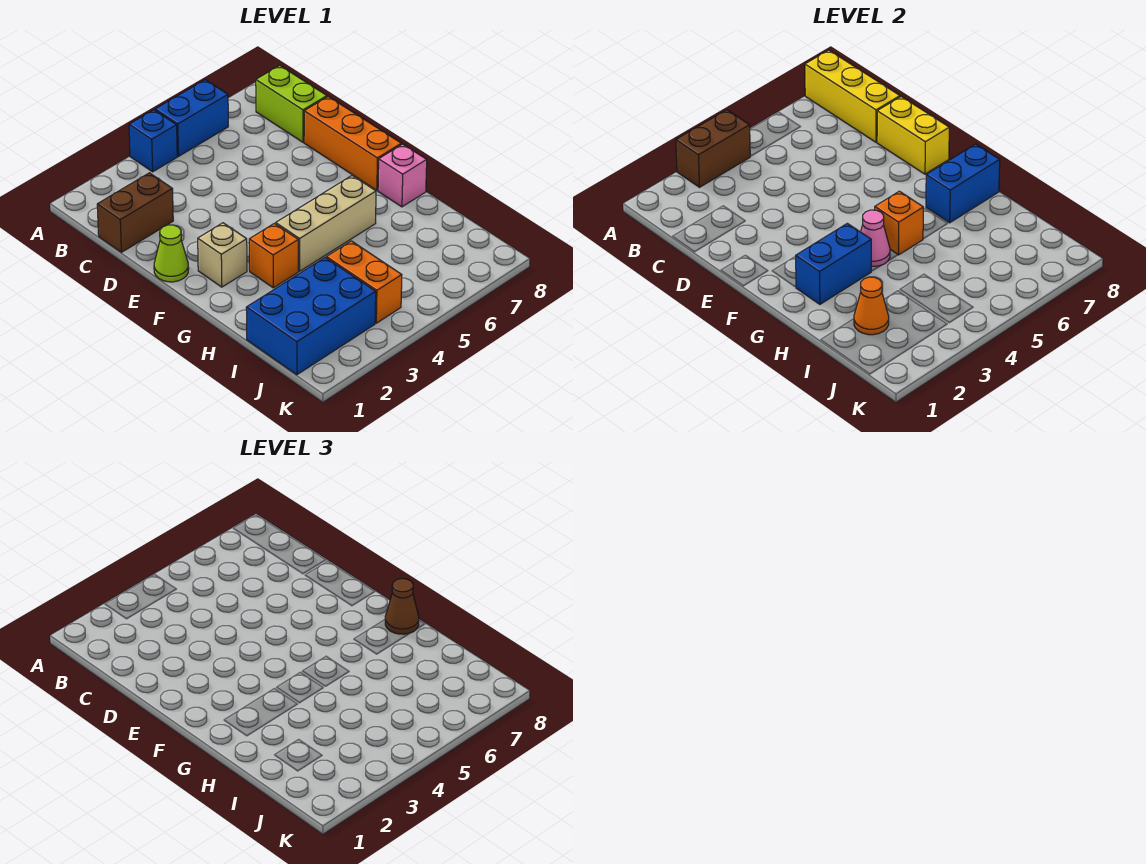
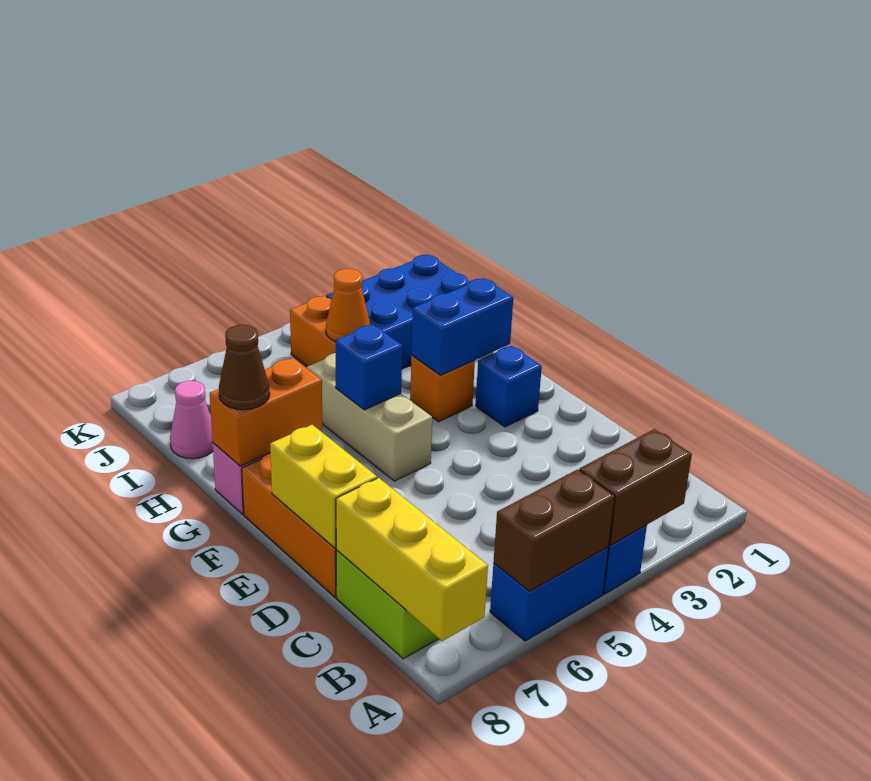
brown 1x2 brick [97,173,173,252] -> brown 1x2 brick moved to [493,469,615,591]
lime 1x1 cone [154,225,189,282] -> none
tan 1x1 brick [198,223,247,287] -> blue 1x1 brick [476,346,542,427]
tan 1x3 brick [276,176,376,271] -> tan 1x3 brick turned to [307,353,432,481]
pink 1x1 cone [861,210,890,266] -> pink 1x1 cone moved to [170,381,213,459]
orange 1x1 brick [875,191,923,255] -> blue 1x1 brick [336,325,402,410]
blue 1x2 brick [926,144,1000,223] -> orange 1x2 brick [210,358,322,466]
orange 1x1 cone [854,277,889,335] -> orange 1x1 cone moved to [326,269,370,342]

